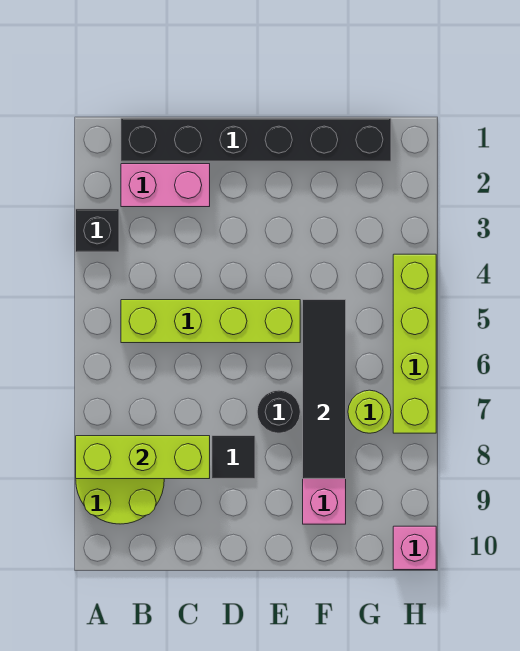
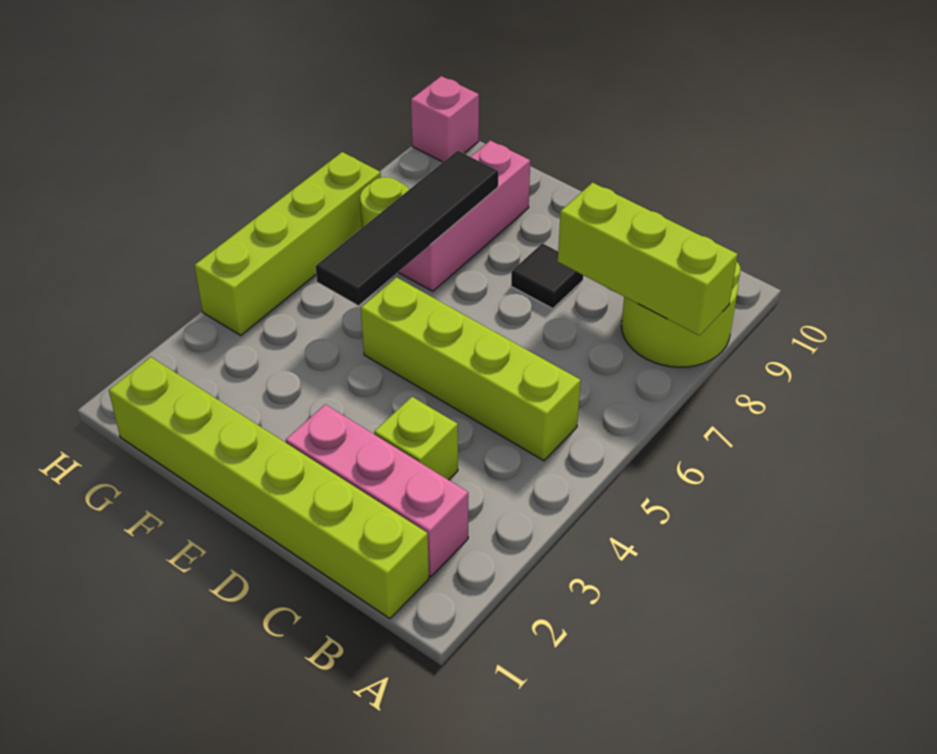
black 1x1 brick [76,209,119,252] -> none
black 1x6 brick [121,118,391,161] -> lime 1x6 brick [109,357,429,619]
pink 1x2 brick [121,164,210,207] -> pink 1x3 brick [286,405,468,577]
none -> lime 1x1 brick [374,397,458,480]
black 1x1 round brick [257,390,300,433] -> none

